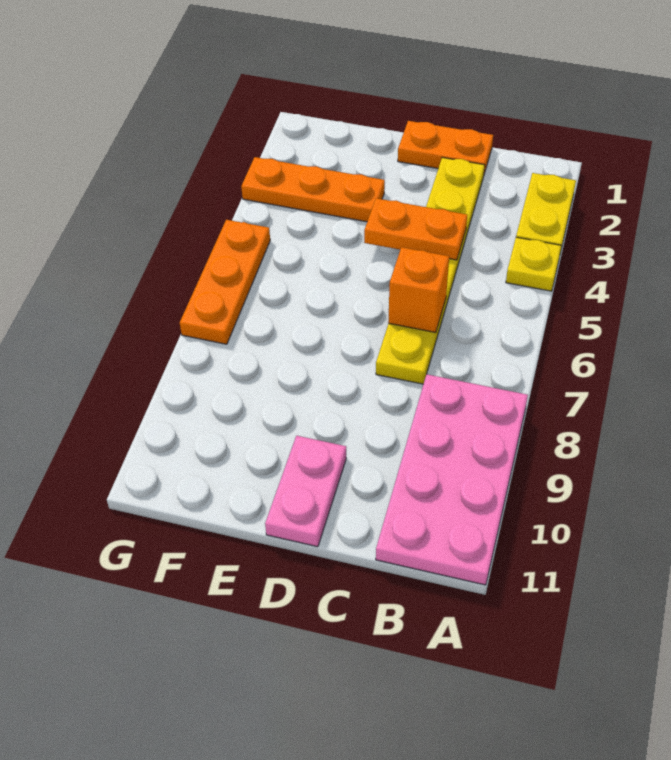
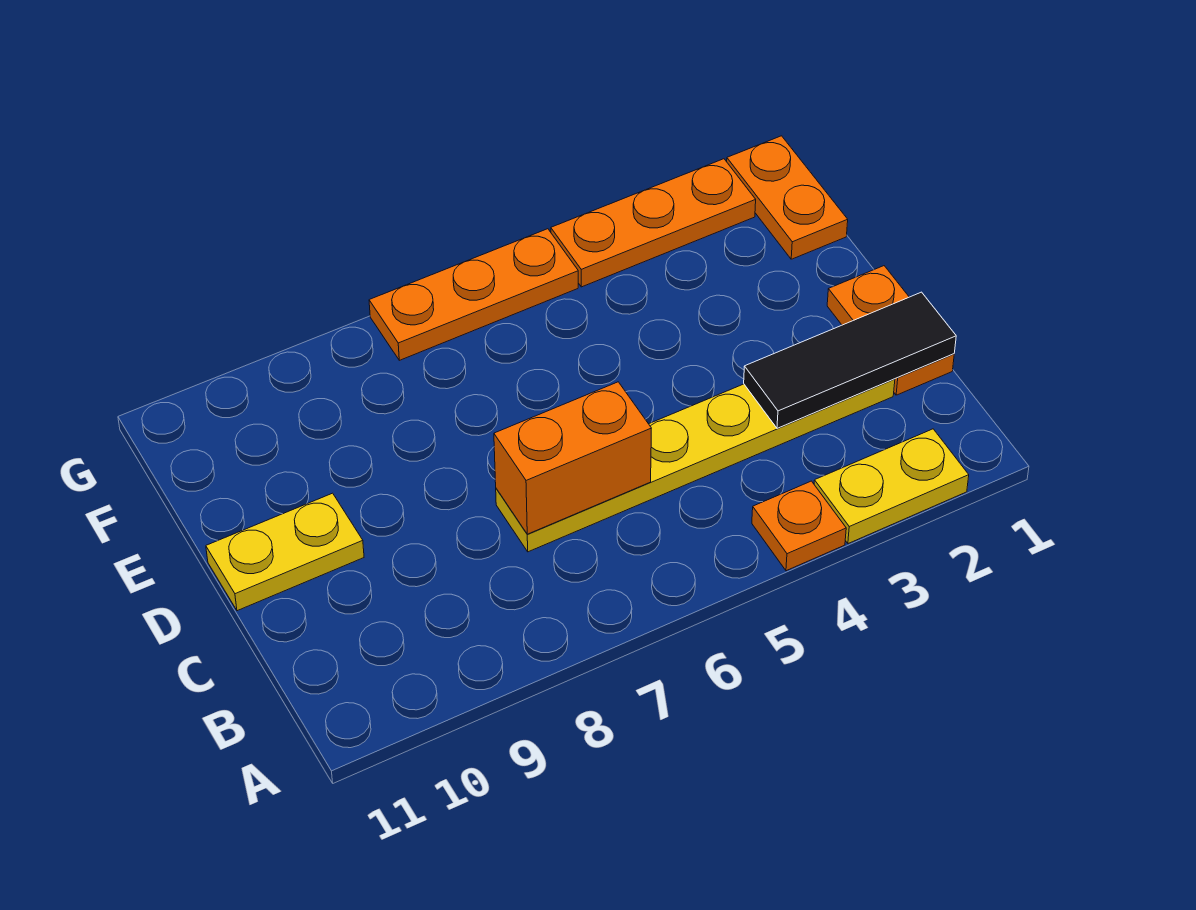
yellow 1x1 plate [506,237,561,291] -> orange 1x1 plate [752,481,846,571]
pink 2x4 plate [376,374,528,585] -> none
none -> black 1x3 tile [744,292,956,428]
orange 1x2 plate [364,198,467,260] -> orange 1x2 plate moved to [727,136,848,259]
orange 1x1 brick [388,247,449,332] -> orange 1x2 brick [494,382,651,534]
pink 1x2 plate [265,436,346,547] -> yellow 1x2 plate [206,493,364,611]
orange 1x3 plate [241,157,385,222] -> orange 1x3 plate turned to [551,159,756,287]

